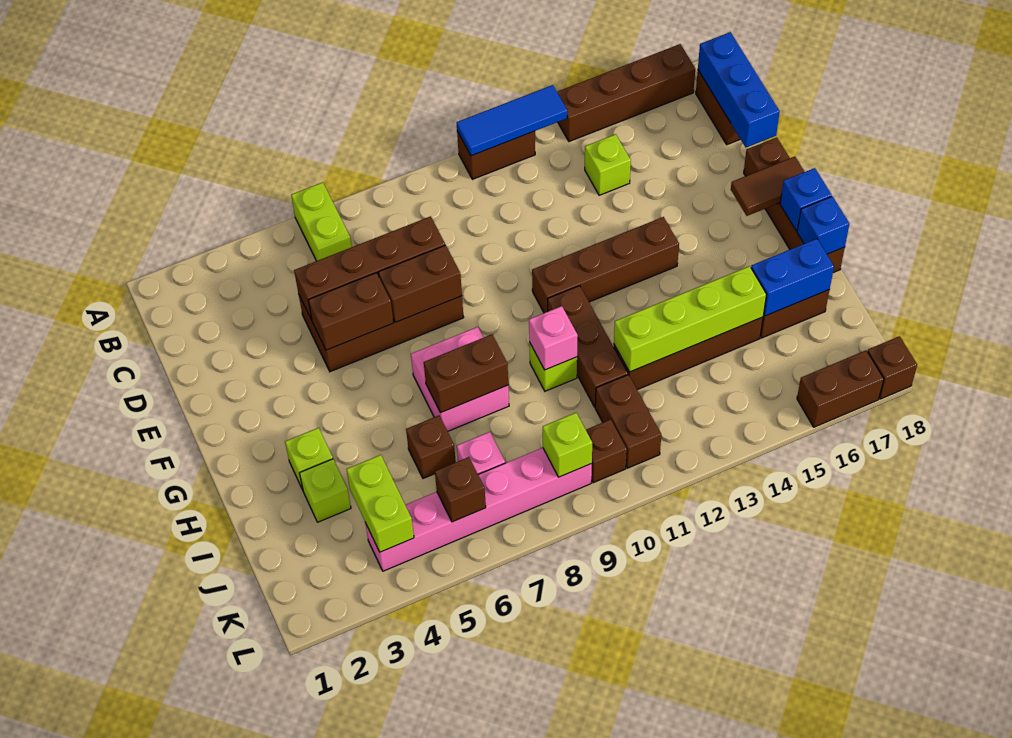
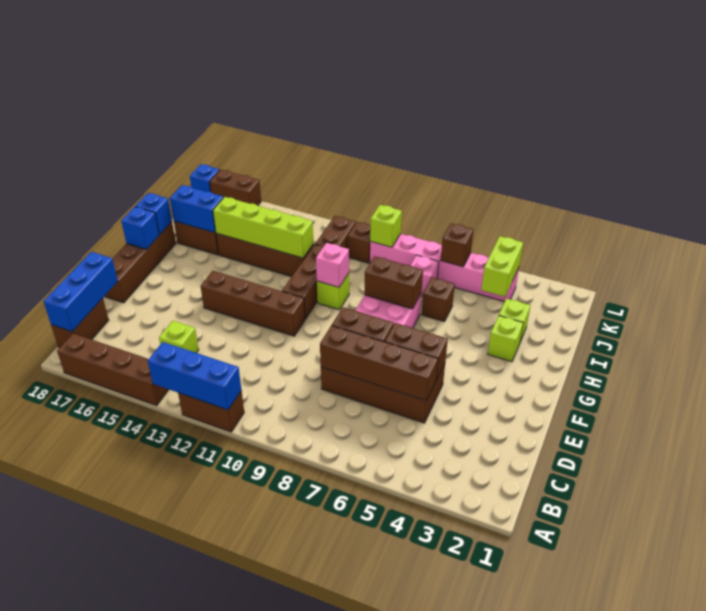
lime 1x2 brick [291,182,352,261] -> none
blue 1x3 tile [457,85,567,156] -> blue 1x3 brick [148,342,241,410]
brown 1x2 tile [731,157,804,216] -> none
brown 1x1 brick [867,336,917,399] -> blue 1x1 brick [190,164,219,192]

